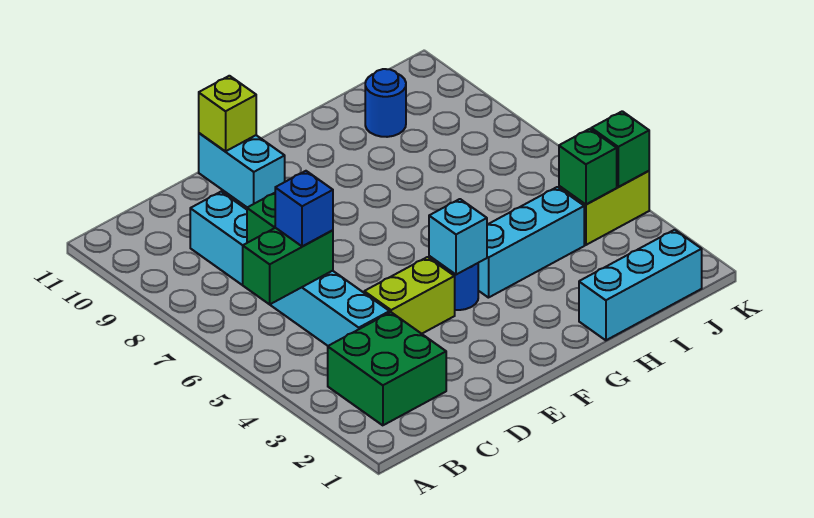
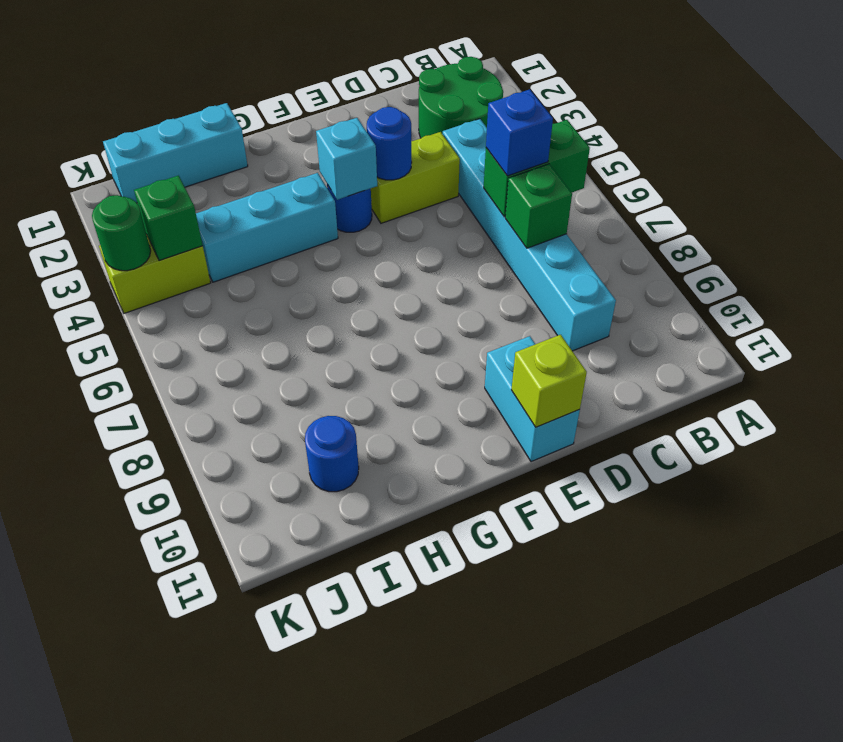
green 2x2 brick [328,312,446,425] -> green 2x2 round brick [419,57,503,138]
none -> blue 1x1 round brick [367,107,412,180]
green 1x1 brick [591,111,649,187] -> green 1x1 round brick [92,195,151,271]

